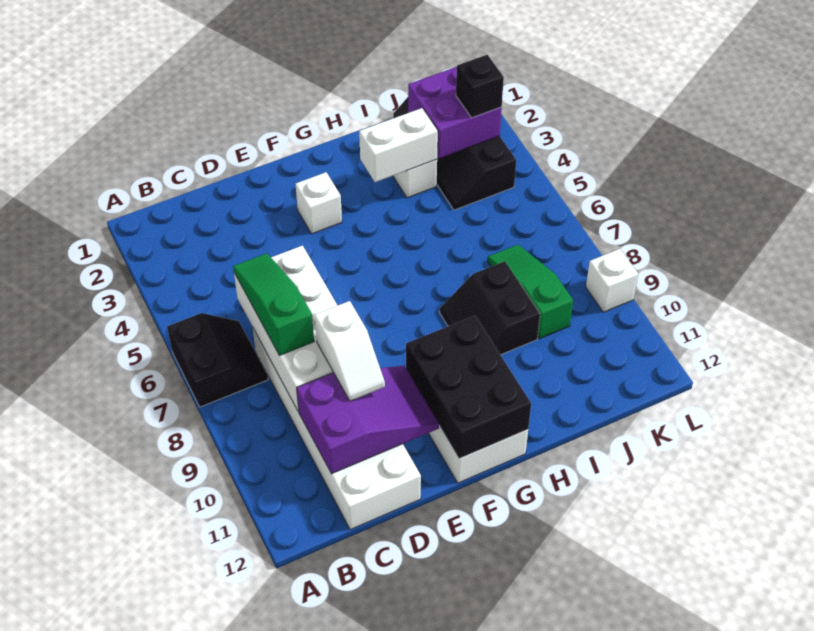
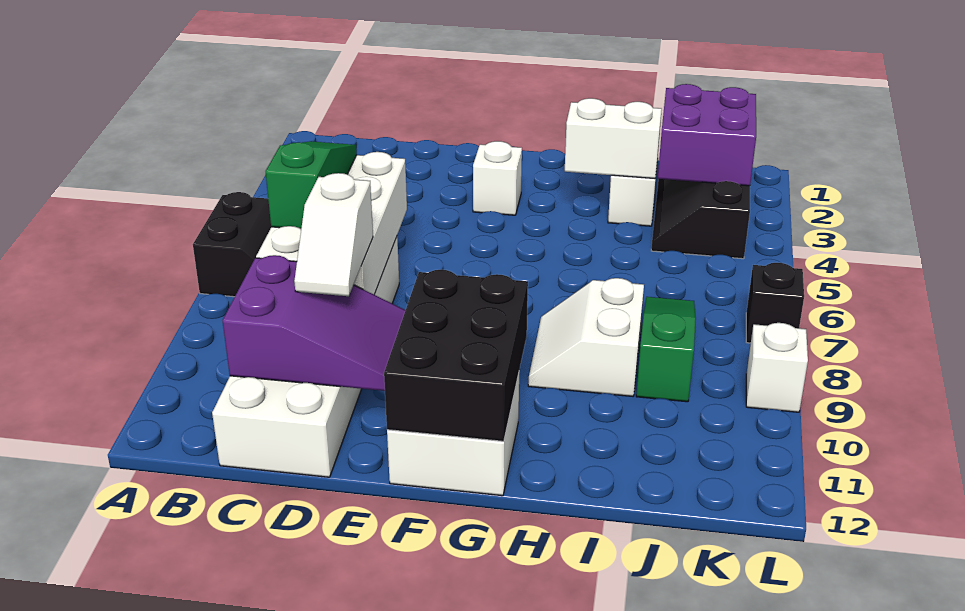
black 2x2 slope [440,261,540,355] -> white 2x2 slope [528,278,644,396]
black 1x1 brick [456,55,504,118] -> black 1x1 brick moved to [746,263,804,343]

